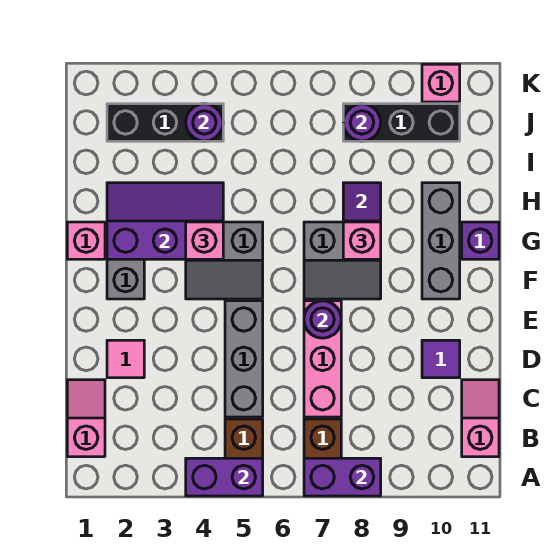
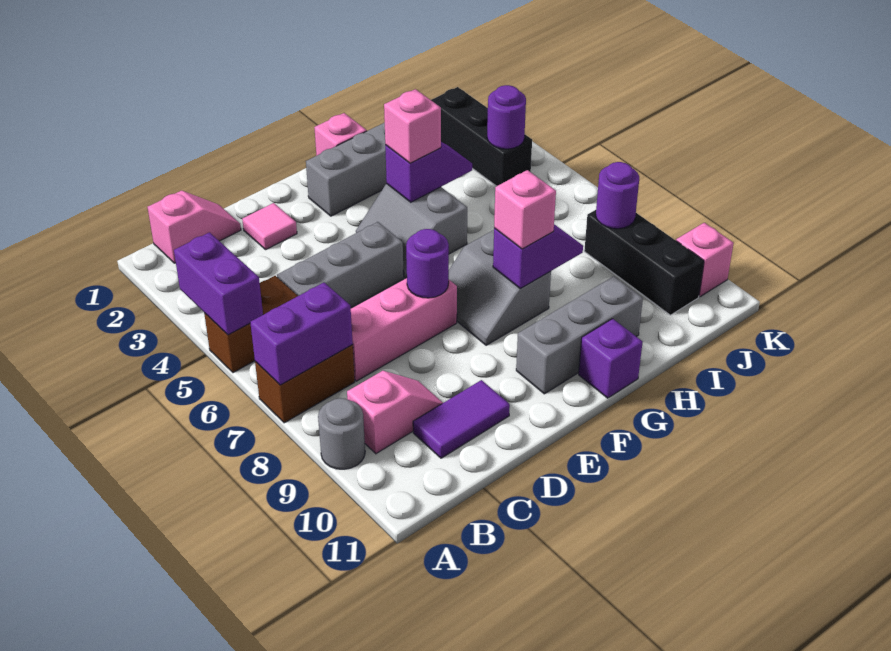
purple 1x2 brick [304,458,381,496] -> purple 1x2 brick turned to [250,283,353,385]
none -> grey 1x1 round brick [318,398,365,469]
pink 1x2 slope [462,380,499,457] -> pink 1x2 slope moved to [347,371,443,454]
purple 1x1 tile [422,340,460,378] -> purple 1x2 tile [413,380,510,458]
purple 2x3 slope [107,183,223,259] -> purple 1x2 slope [385,142,472,202]

